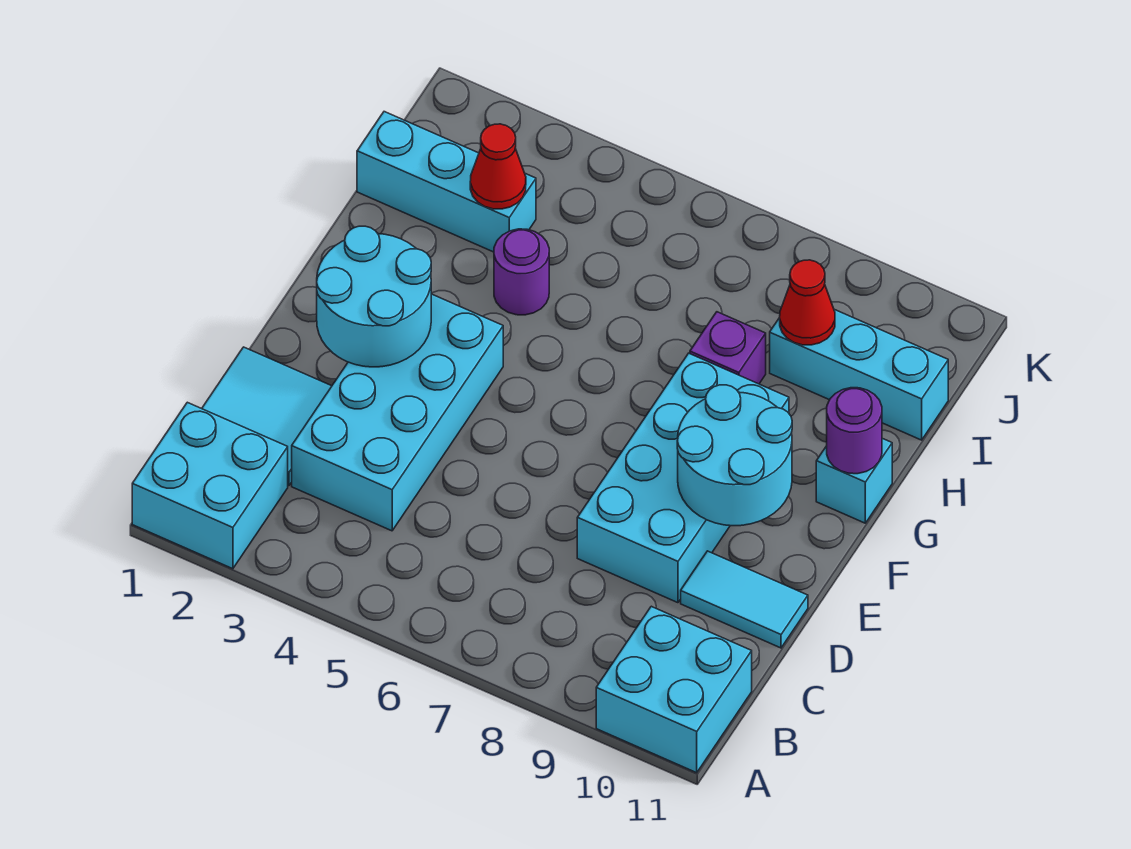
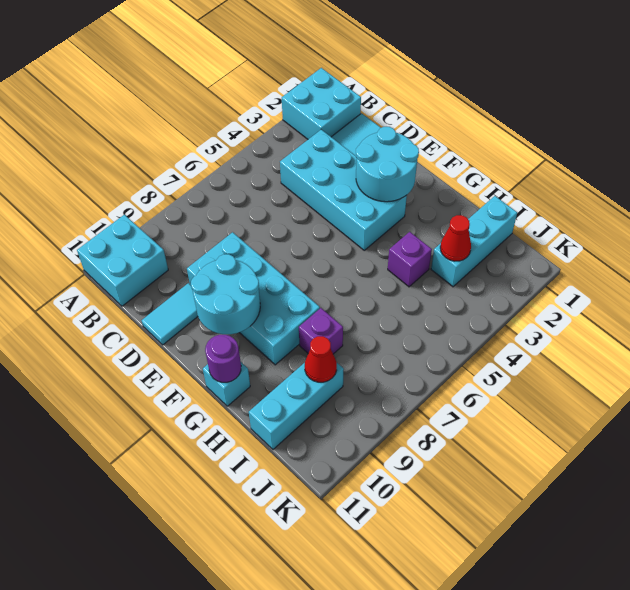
purple 1x1 round brick [494,229,549,315] -> purple 1x1 brick [388,232,432,287]

